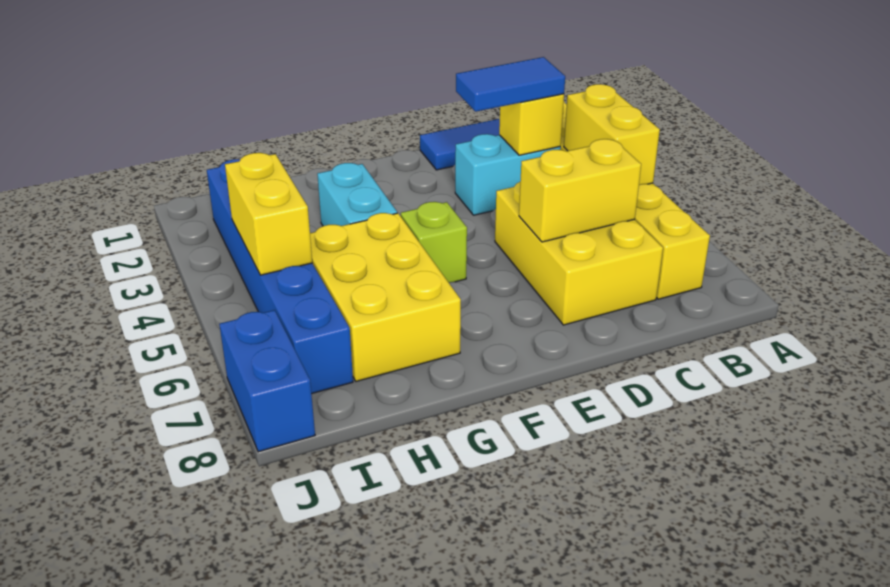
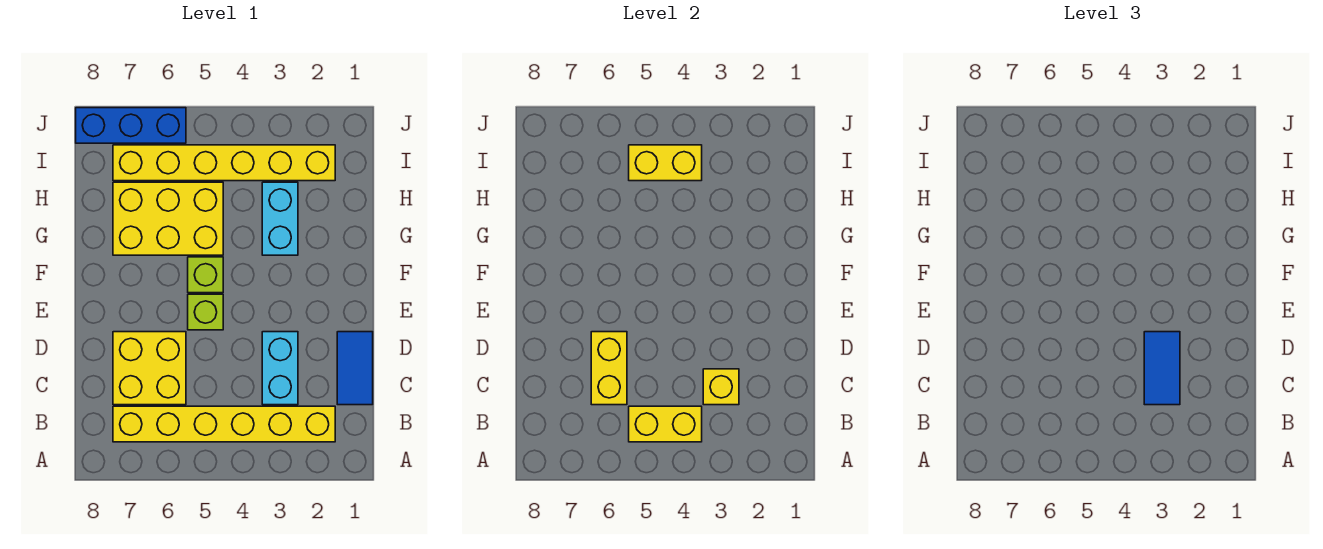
yellow 2x3 brick [495,182,663,325] -> yellow 2x2 brick [113,332,186,405]
none -> lime 1x1 brick [188,294,223,330]
cyan 1x2 brick [317,163,397,226] -> cyan 1x2 brick turned to [262,182,298,255]
blue 1x6 brick [207,159,353,394] -> yellow 1x6 brick [113,145,335,181]
blue 1x2 brick [219,310,315,452] -> blue 1x3 brick [76,108,186,143]

